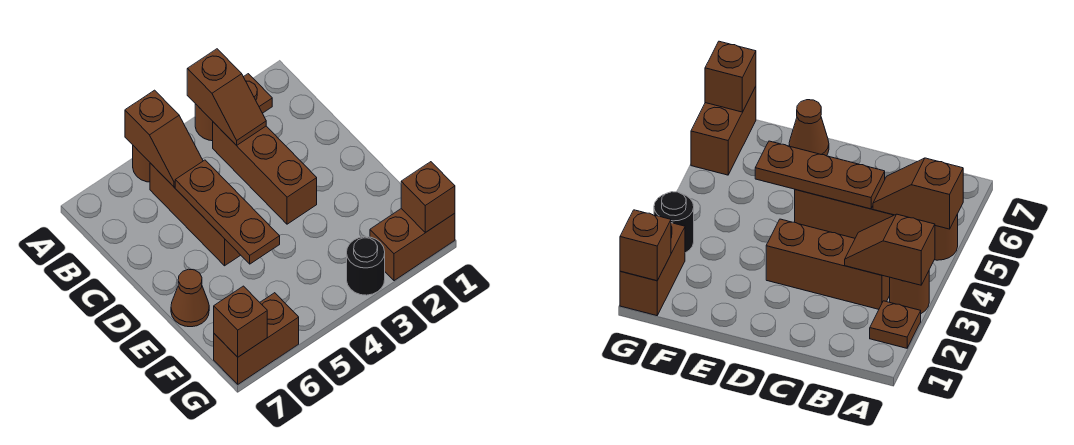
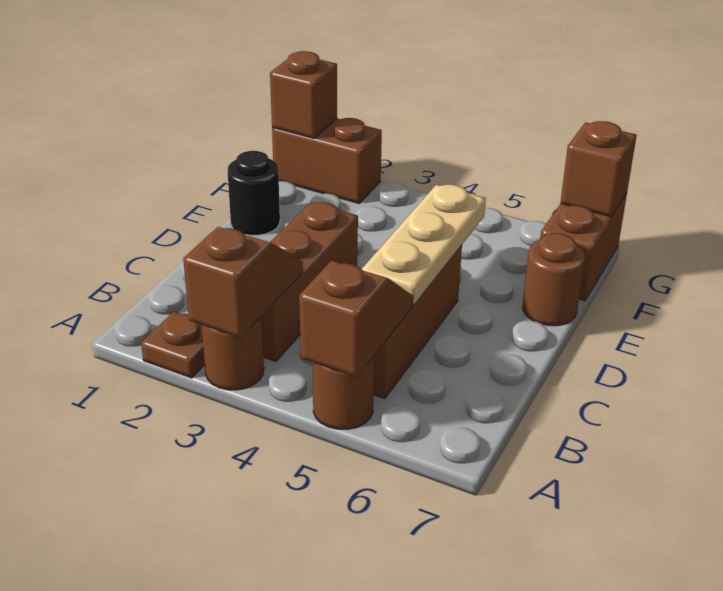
brown 1x3 plate [175,160,280,264] -> tan 1x3 plate [362,185,486,305]
brown 1x1 cone [171,269,209,327] -> brown 1x1 round brick [523,233,585,326]
black 1x1 round brick [347,237,385,295] -> black 1x1 round brick moved to [228,151,280,235]
brown 1x2 brick [214,293,299,384] -> brown 1x2 brick turned to [540,193,627,301]

